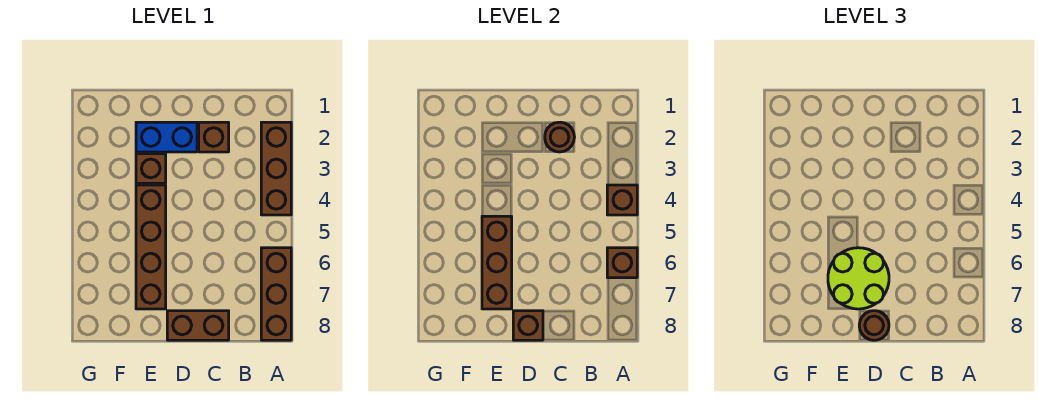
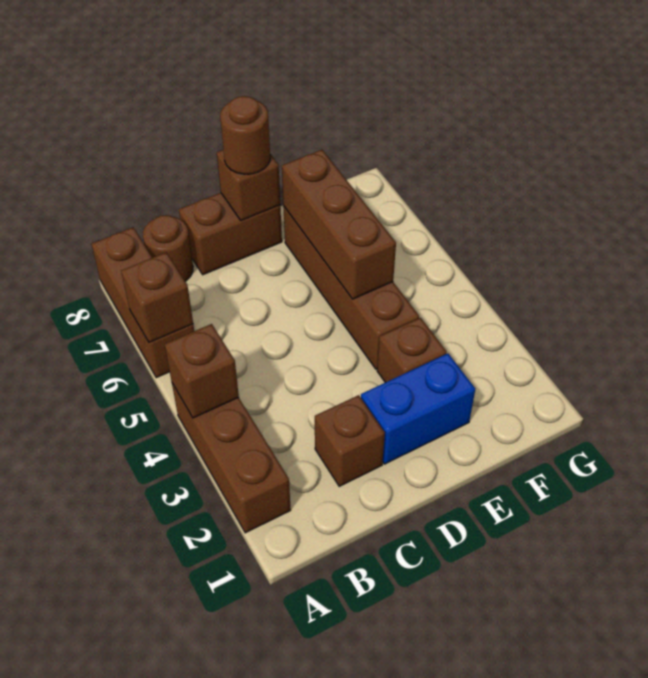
brown 1x1 round brick [545,122,574,152] -> brown 1x1 round brick moved to [143,215,193,281]
lime 2x2 round brick [828,248,889,309] -> none

